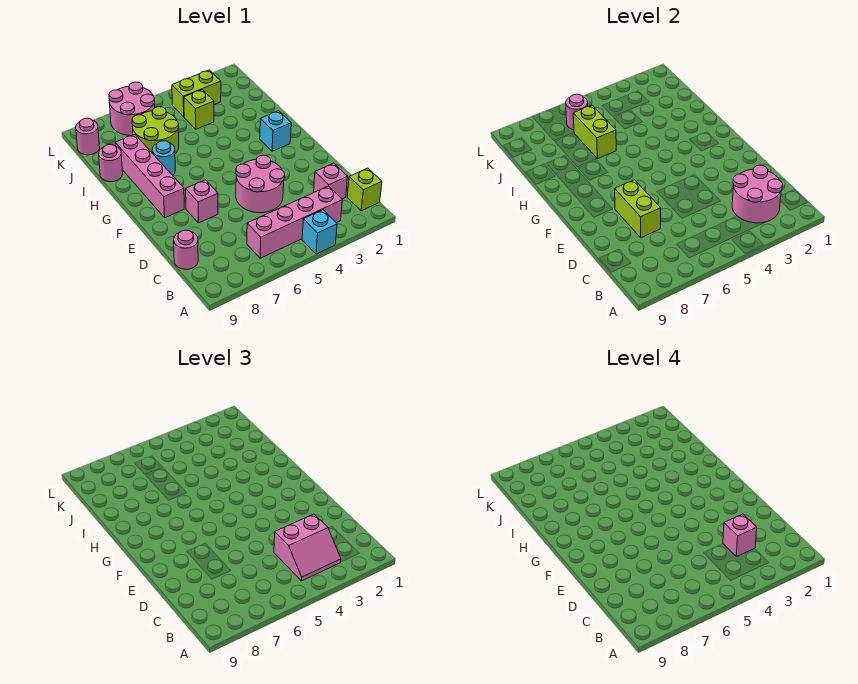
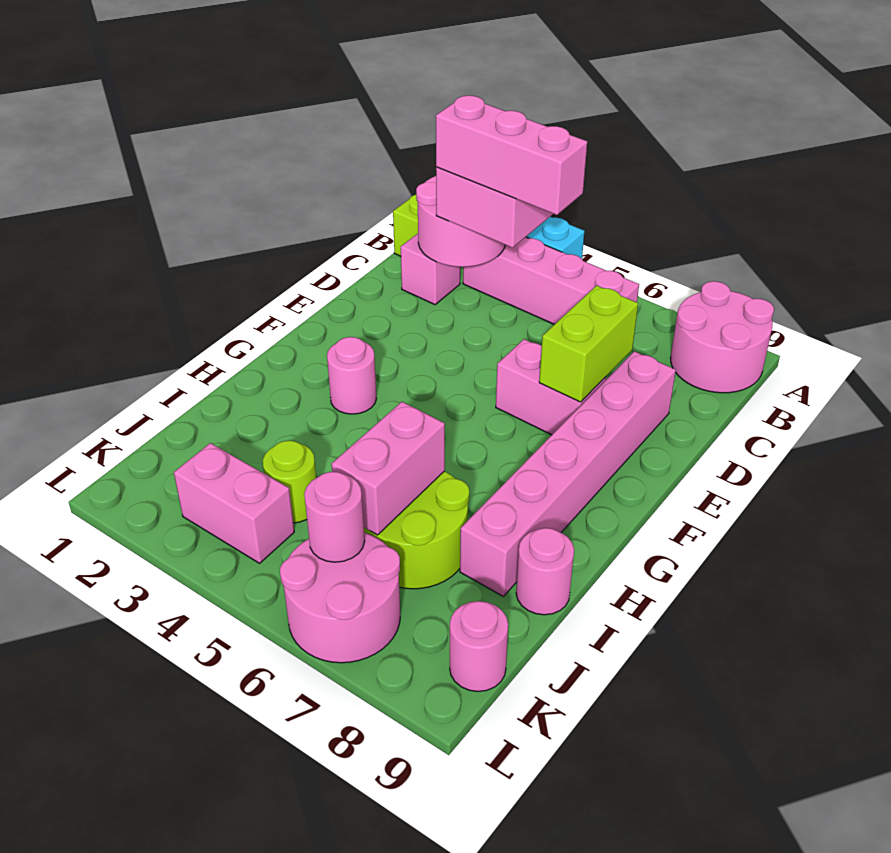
pink 1x1 brick [723,514,757,557] -> pink 1x3 brick [436,96,587,215]
pink 1x1 round brick [174,230,198,269] -> pink 1x1 round brick moved to [327,337,376,414]
pink 2x2 round brick [236,155,285,213] -> pink 2x2 round brick moved to [670,281,774,393]
pink 1x1 brick [186,180,218,223] -> pink 1x2 brick [496,339,606,435]
pink 1x4 brick [115,134,184,218] -> pink 1x6 brick [460,351,676,596]
cyan 1x1 brick [260,111,291,151] -> none
cyan 1x1 round brick [152,141,175,175] -> none
lime 1x2 brick [573,105,616,159] -> pink 1x2 brick [331,402,445,535]
lime 1x1 brick [184,90,214,129] -> lime 1x1 round brick [263,441,316,523]
lime 1x2 brick [172,70,221,117] -> pink 1x2 brick [174,443,294,563]

